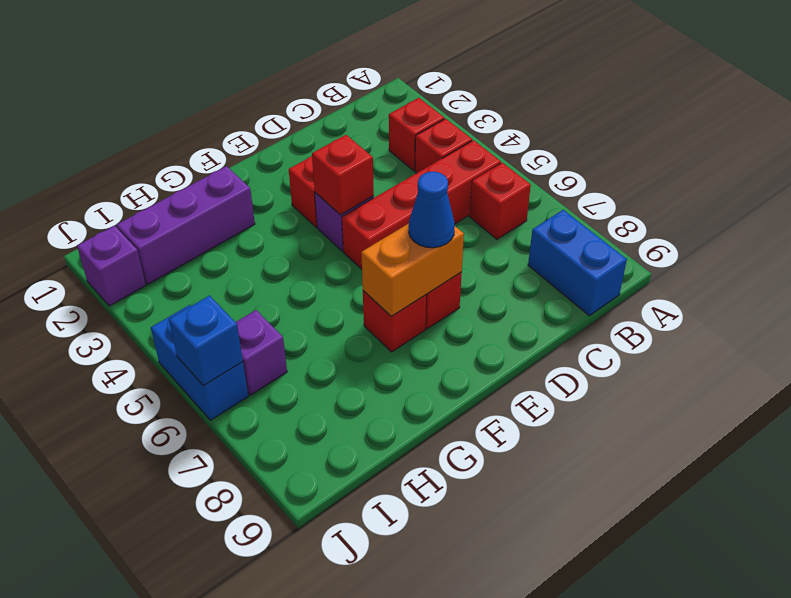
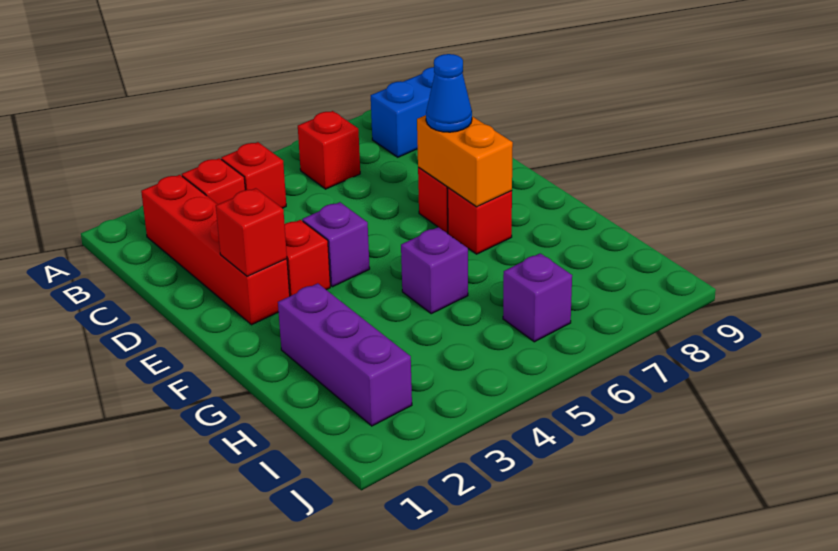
red 1x4 brick [342,140,501,269] -> red 1x4 brick moved to [141,175,290,325]
red 1x1 brick [312,135,374,215] -> red 1x1 brick moved to [216,188,287,276]
purple 1x1 brick [77,226,146,306] -> purple 1x1 brick moved to [401,227,468,314]
blue 1x2 brick [151,305,248,420] -> none
blue 1x1 brick [169,296,243,386] -> none

